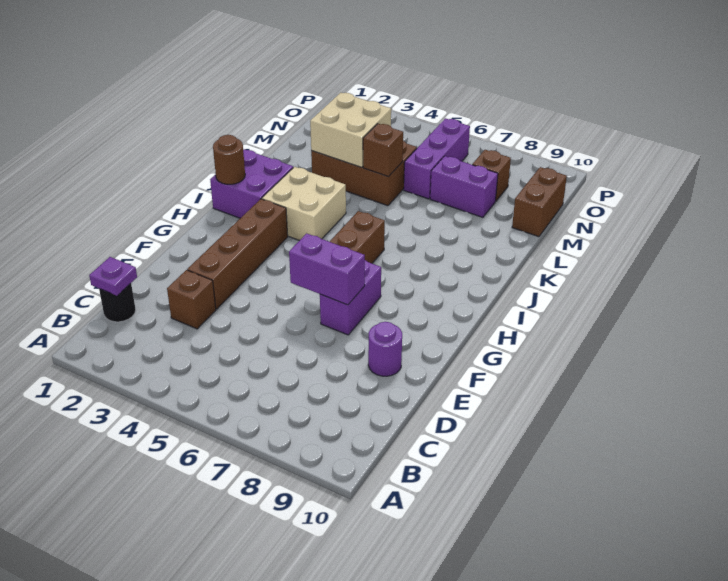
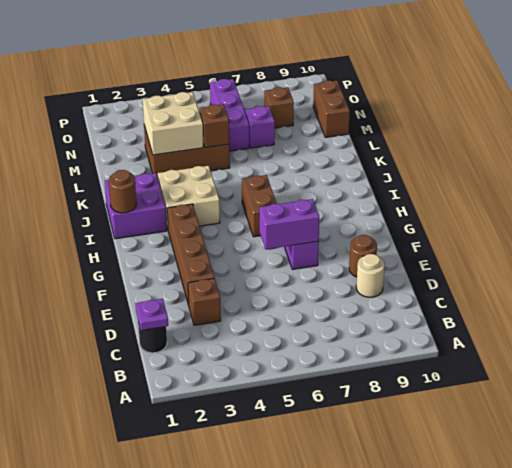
none -> tan 1x1 round brick [356,254,385,297]
purple 1x1 round brick [368,322,402,376] -> brown 1x1 round brick [349,235,377,277]
purple 1x2 brick [430,156,498,217] -> purple 1x1 brick [245,106,275,148]

